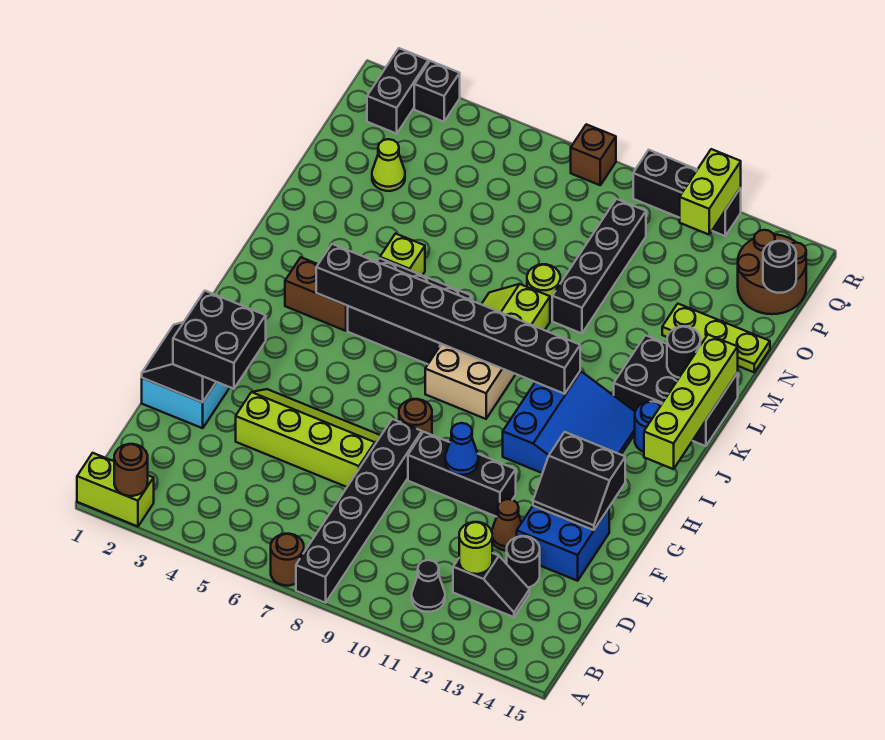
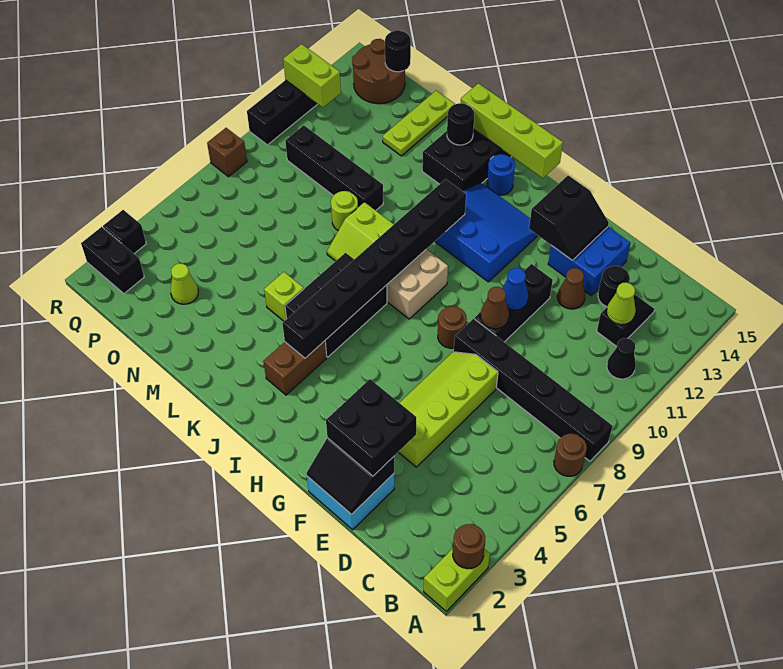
lime 1x1 round brick [459,522,492,574] -> lime 1x1 cone [607,283,636,325]
none -> brown 1x1 cone [480,287,509,329]

